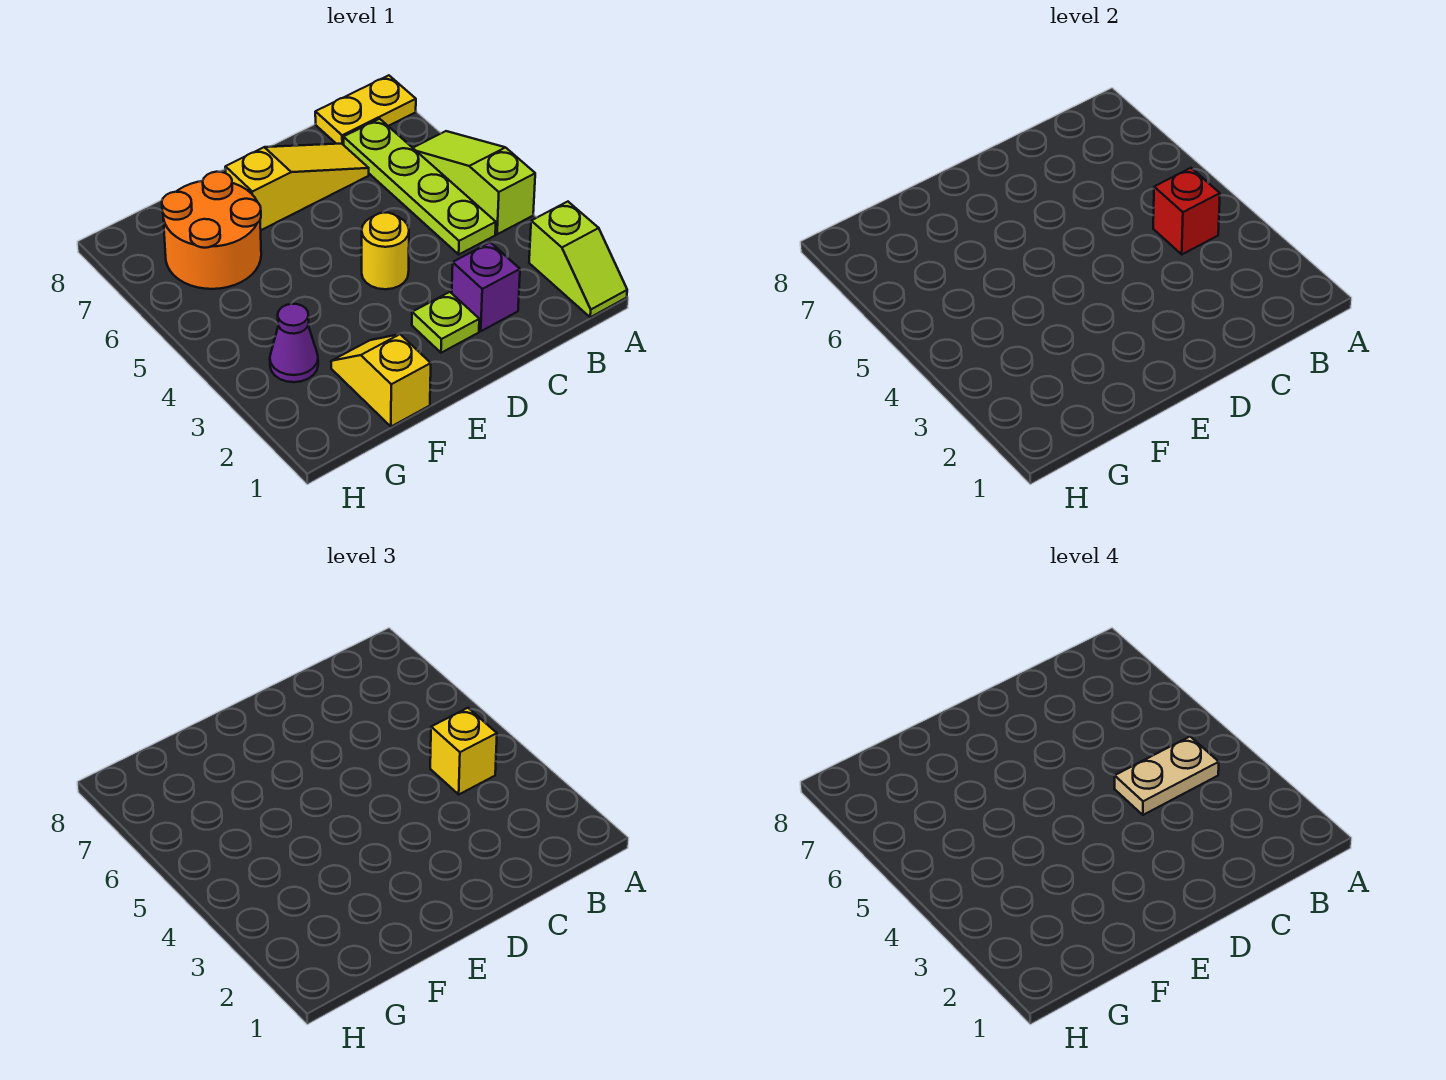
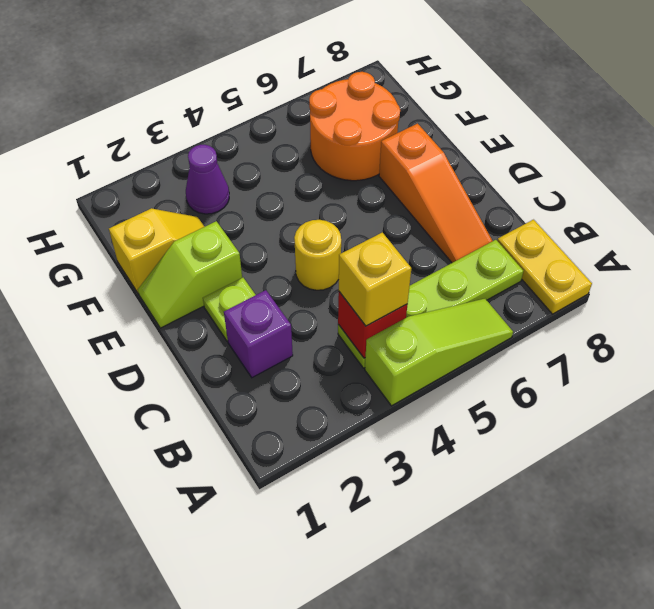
lime 1x2 slope [529,202,627,317] -> lime 1x2 slope moved to [138,221,242,328]
tan 1x2 plate [1114,737,1219,815] -> none
yellow 1x3 slope [225,144,369,230] -> orange 1x3 slope [379,123,492,263]

